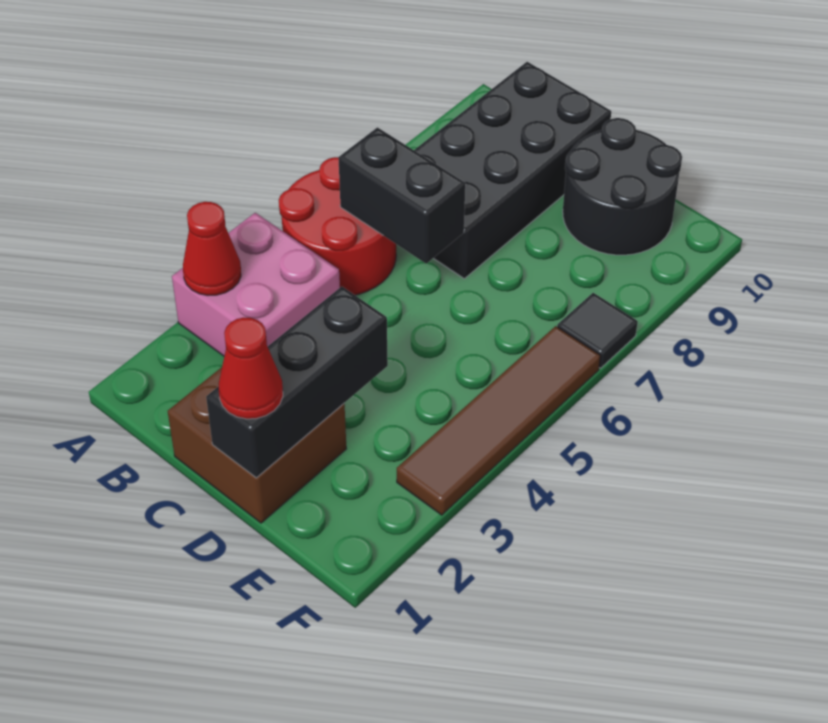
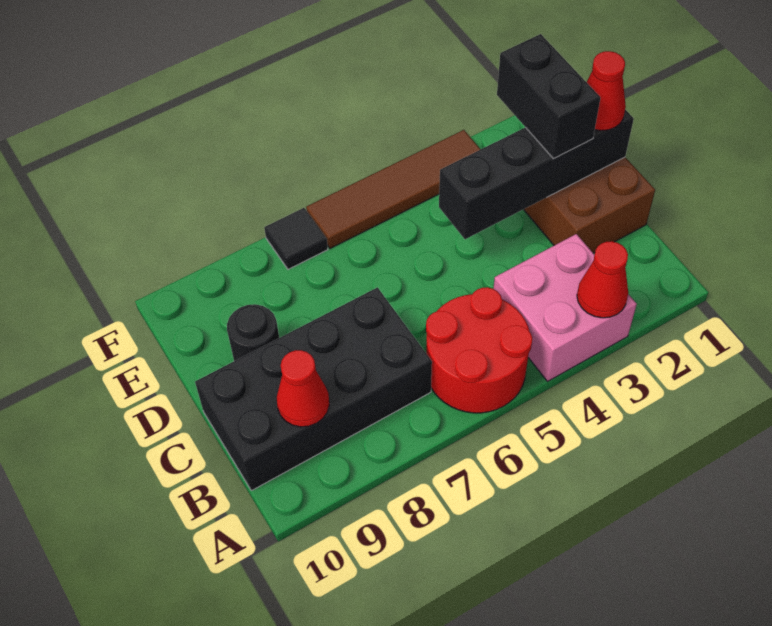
black 1x2 brick [338,127,465,263] -> black 1x2 brick moved to [497,34,600,159]
none -> red 1x1 cone [277,350,329,427]
black 1x3 brick [206,286,388,478] -> black 1x4 brick [439,110,634,239]
black 2x2 round brick [563,118,682,255] -> black 1x1 round brick [227,304,279,361]

